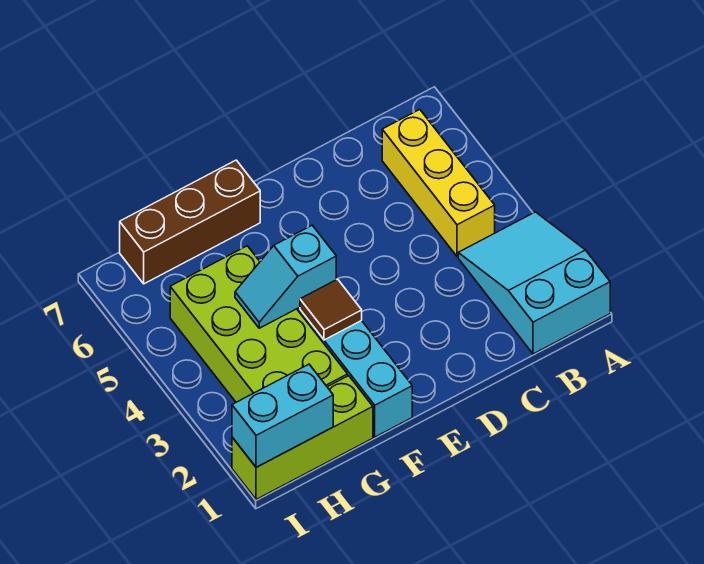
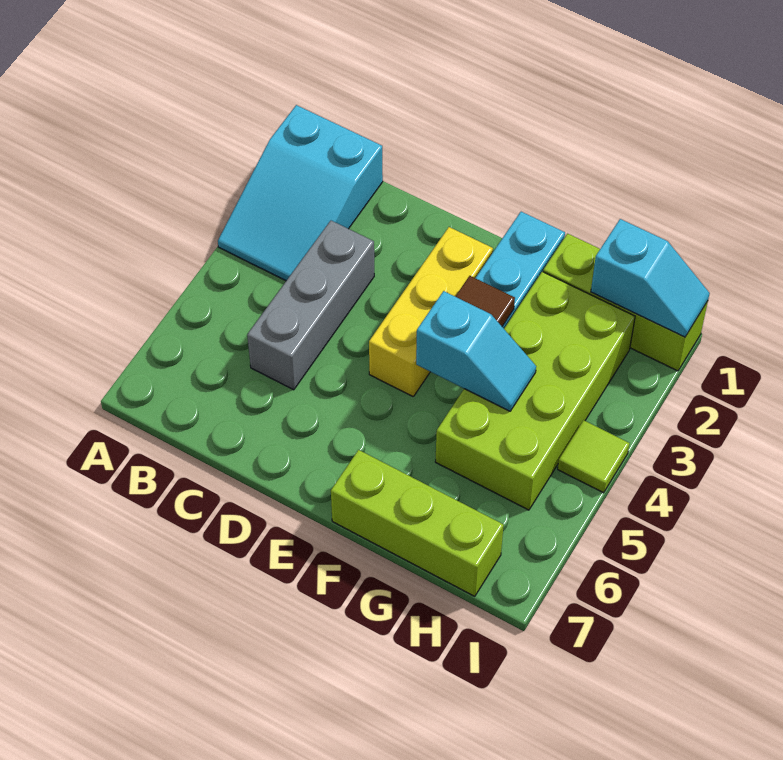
yellow 1x3 brick [382,110,495,257] -> yellow 1x3 brick moved to [369,227,493,396]
none -> grey 1x3 brick [247,221,374,390]
brown 1x3 brick [120,160,260,284] -> lime 1x3 brick [331,450,504,596]
cyan 1x2 brick [232,364,333,467] -> cyan 1x2 slope [591,219,710,337]
none -> lime 1x1 tile [558,420,630,493]

